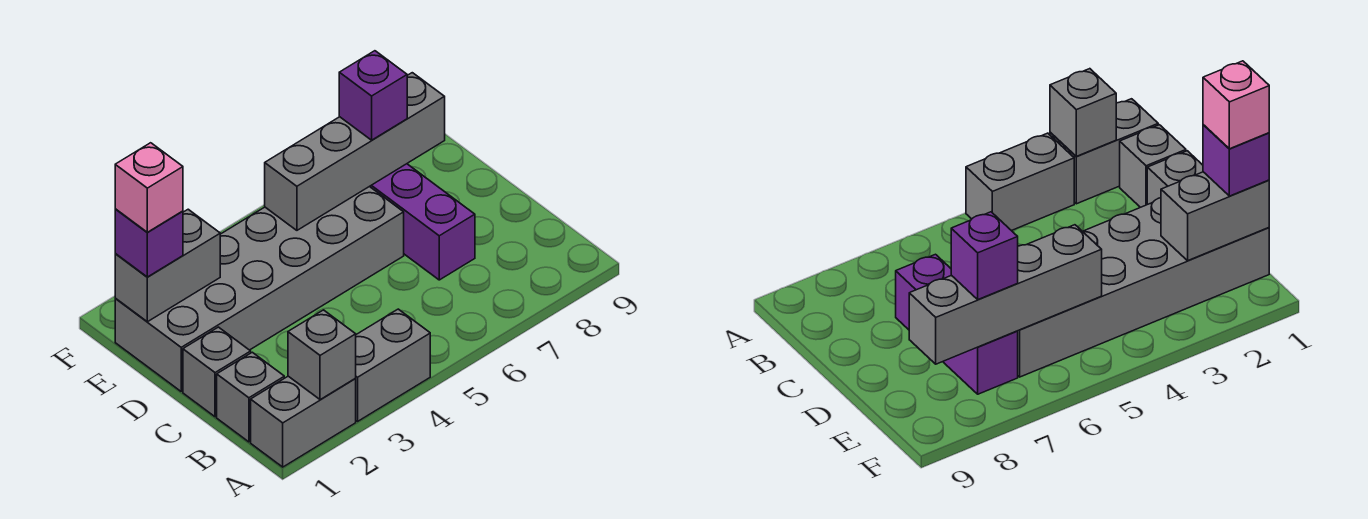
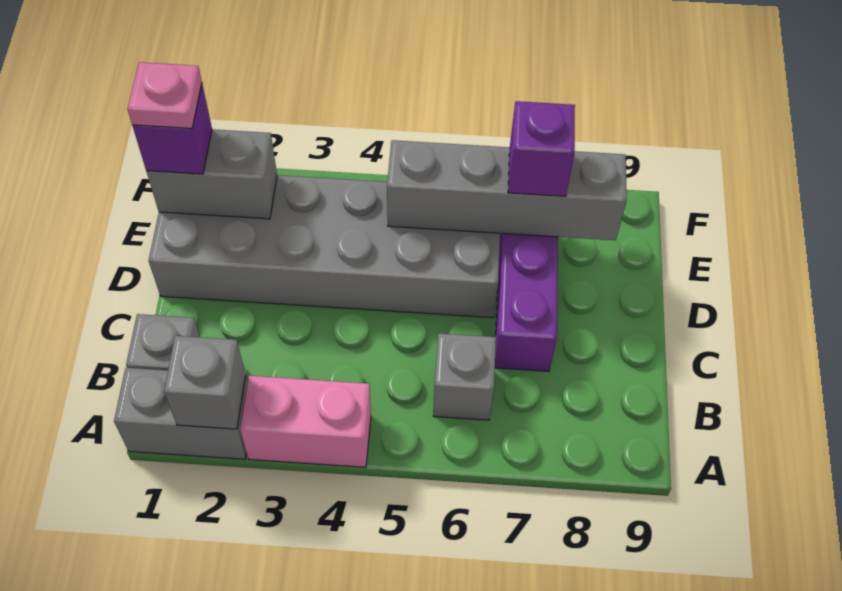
grey 1x2 brick [356,309,430,421] -> pink 1x2 brick [240,376,371,467]
grey 1x1 brick [183,327,251,417] -> grey 1x1 brick moved to [433,333,496,420]
pink 1x1 brick [115,143,183,232] -> pink 1x1 plate [127,62,202,128]

